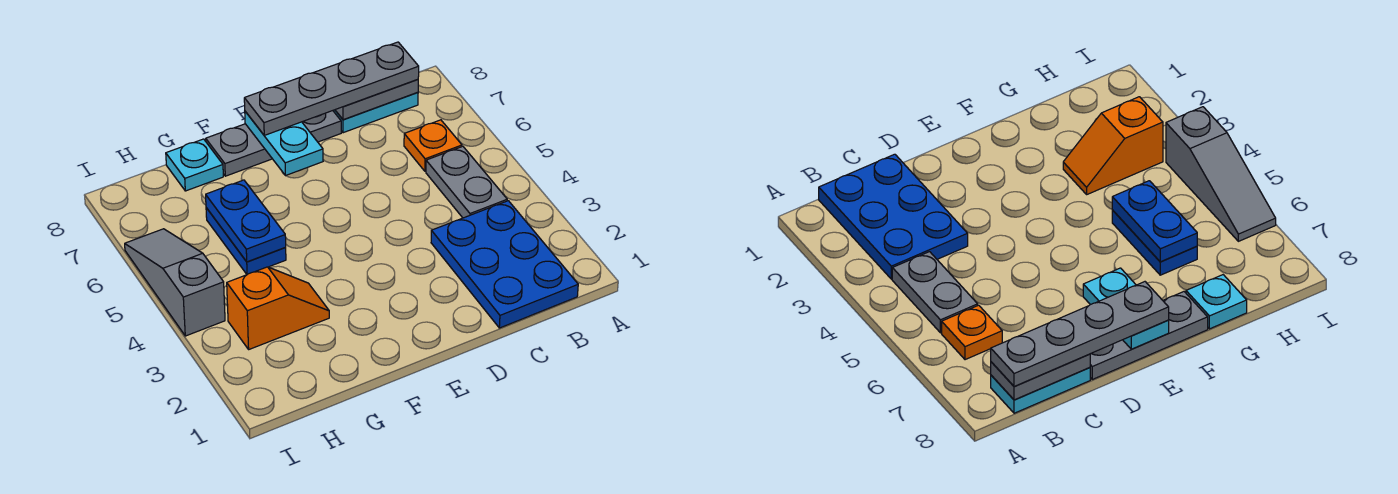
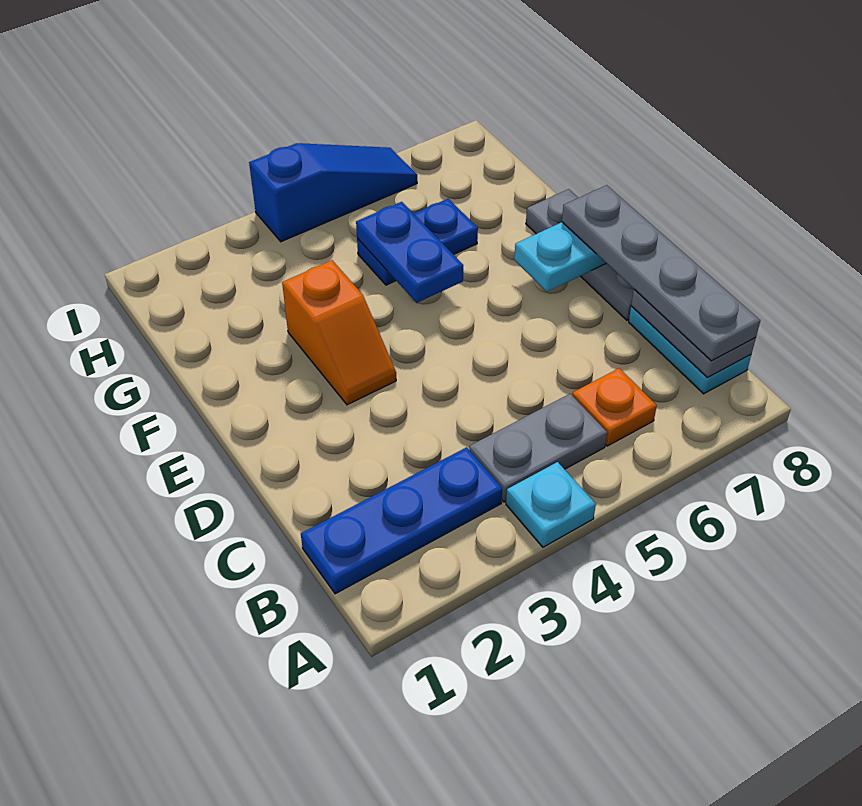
blue 2x3 plate [431,201,578,328] -> blue 1x3 plate [301,447,502,594]
orange 1x2 slope [227,267,329,349] -> orange 1x2 slope moved to [282,260,396,405]
blue 1x2 plate [206,180,286,262] -> blue 1x2 plate turned to [356,202,463,303]
cyan 1x1 plate [166,139,223,191] -> cyan 1x1 plate moved to [506,462,596,547]
grey 1x3 slope [125,229,225,336] -> blue 1x3 slope [249,143,417,242]

